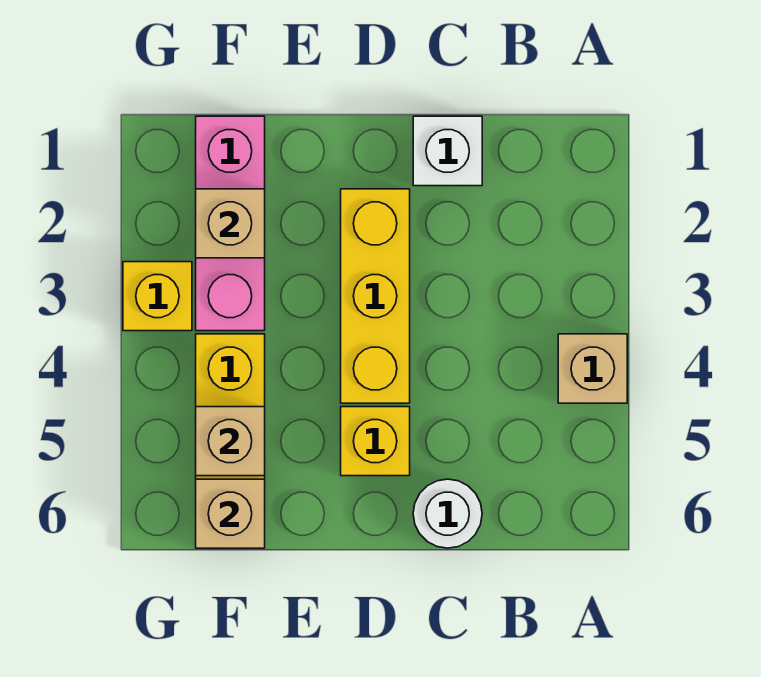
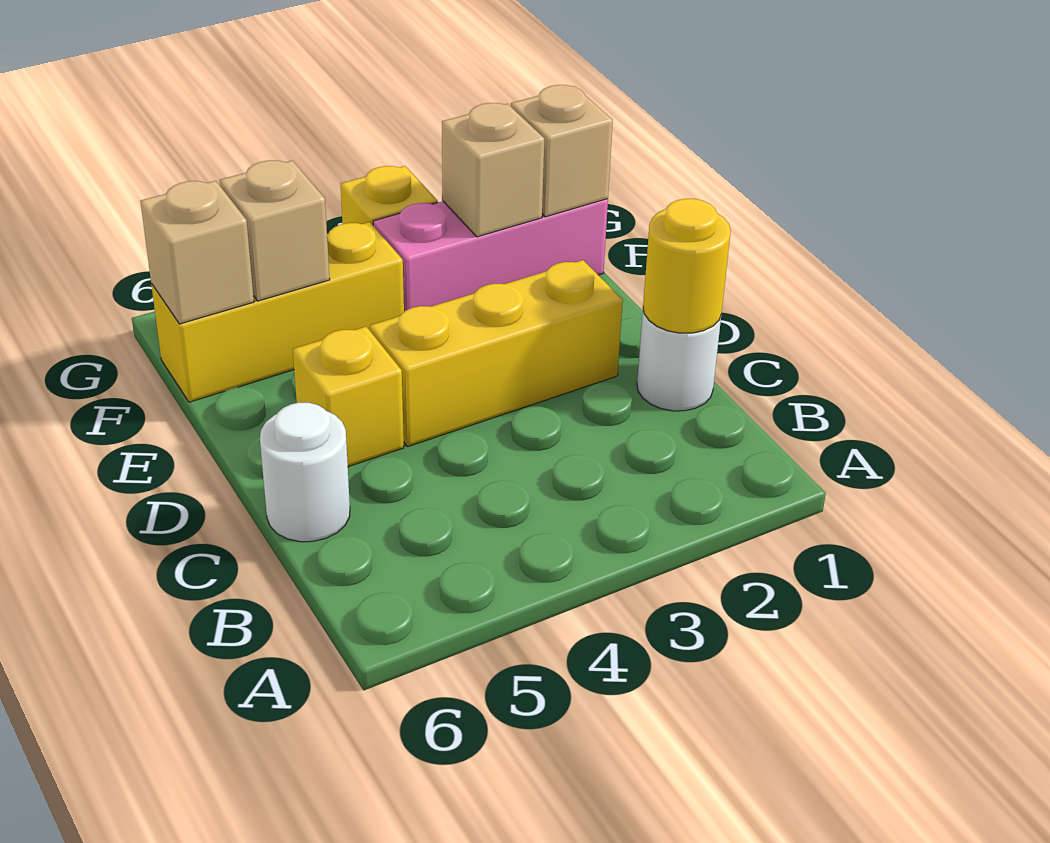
tan 1x1 brick [558,334,627,403] -> tan 1x1 brick moved to [511,85,613,217]
white 1x1 brick [413,116,482,186] -> white 1x1 round brick [637,310,721,411]
none -> yellow 1x1 round brick [643,199,731,333]

